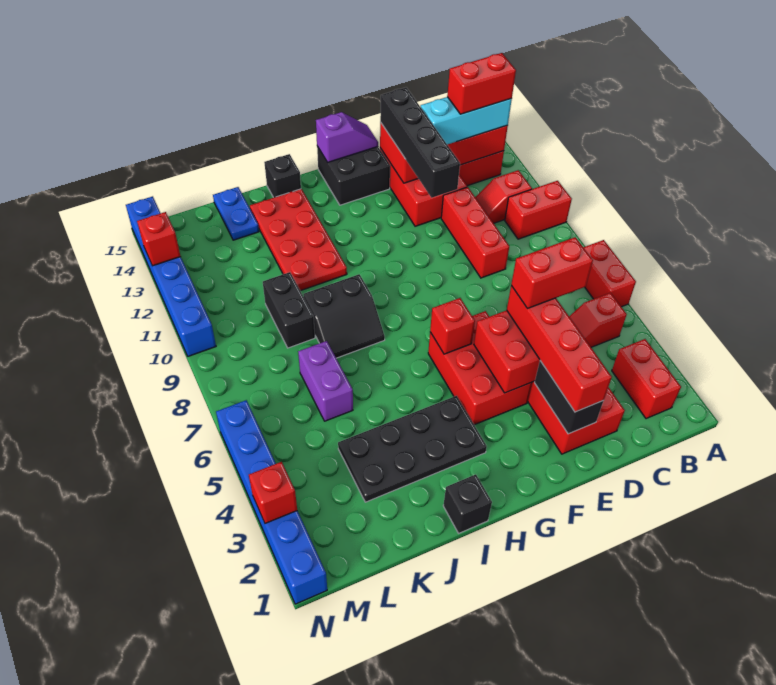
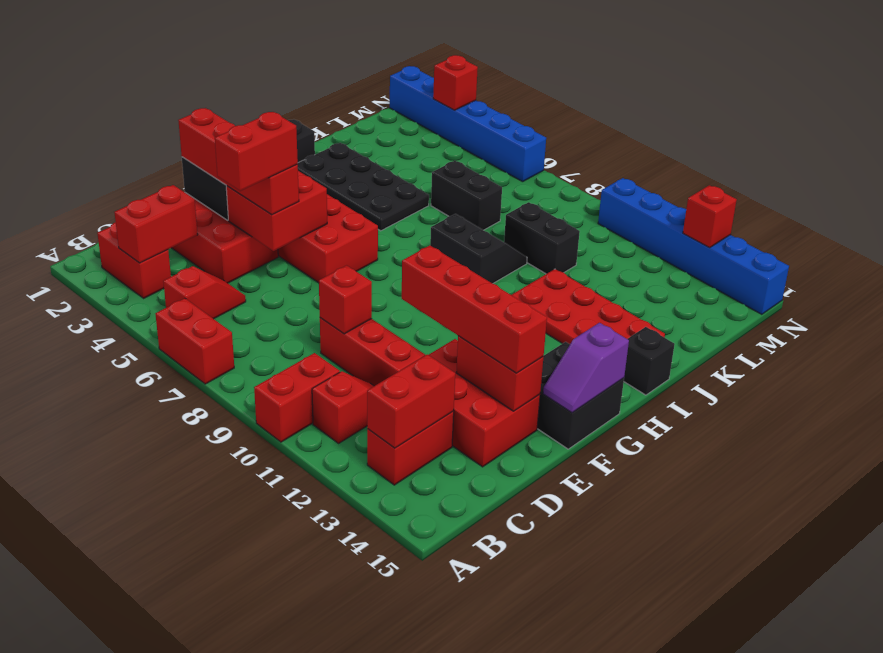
cyan 1x3 brick [421,97,512,144] -> none
red 1x2 brick [447,53,516,114] -> red 1x2 brick moved to [114,185,198,263]
black 1x4 brick [380,87,460,198] -> red 1x4 brick [402,245,547,373]
red 1x1 brick [430,298,475,354] -> red 1x1 brick moved to [319,265,372,334]
black 2x4 plate [338,396,487,502] -> black 2x4 plate turned to [297,143,429,231]
black 2x2 slope [303,274,385,358] -> black 2x2 slope turned to [430,214,527,283]
purple 1x2 brick [298,341,353,421] -> black 1x2 brick [431,161,502,230]
blue 1x2 plate [213,187,259,240] -> none

